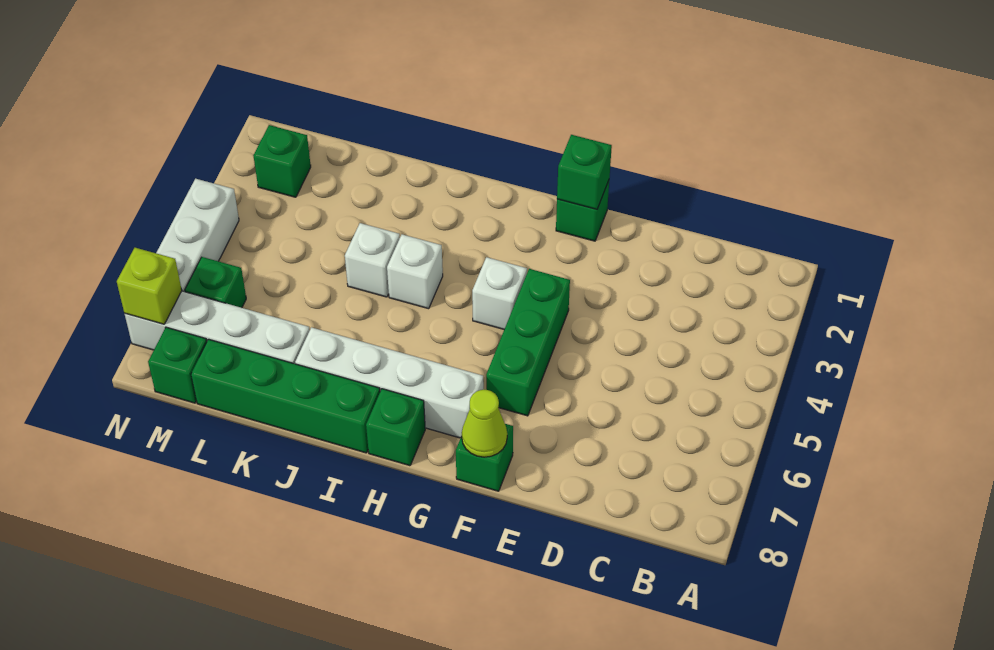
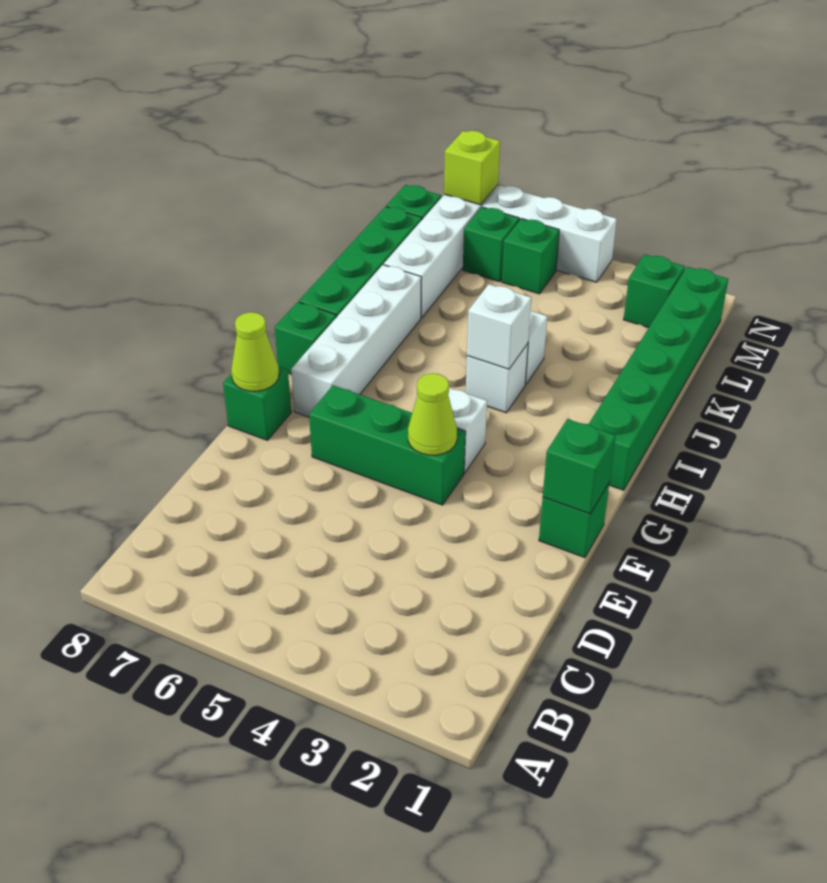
none -> lime 1x1 cone [408,373,457,455]
none -> green 1x6 brick [589,267,728,490]
none -> white 1x1 brick [467,284,531,369]
none -> green 1x1 brick [502,219,559,294]

